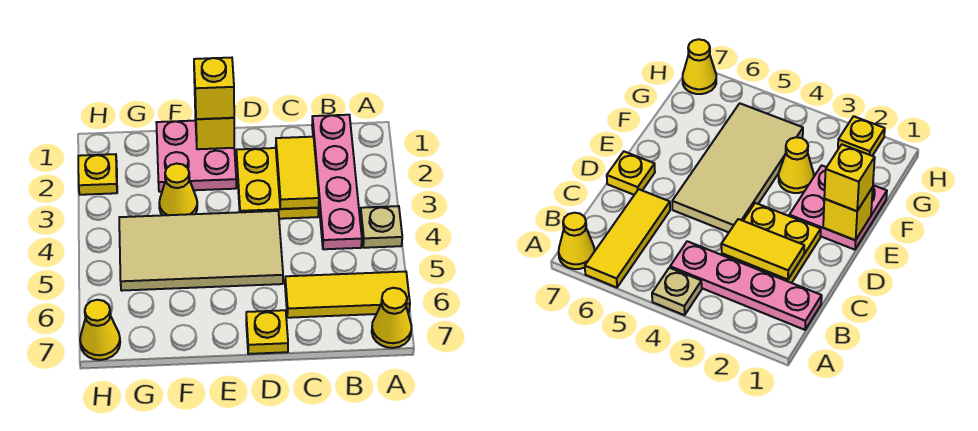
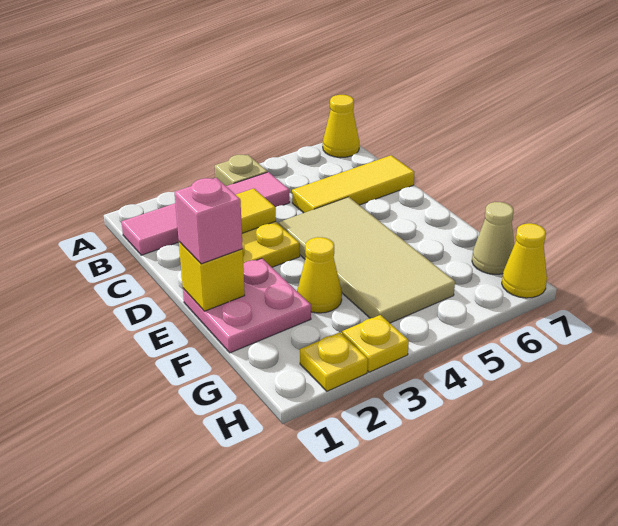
yellow 1x3 tile [285,272,410,318] -> yellow 1x3 tile turned to [292,155,414,213]
pink 1x4 plate [312,115,362,249] -> pink 1x4 tile [122,172,290,255]
yellow 1x1 plate [246,310,288,354] -> yellow 1x1 plate moved to [342,315,409,372]
yellow 1x1 brick [194,58,234,119] -> pink 1x1 brick [175,178,243,264]
none -> tan 1x1 cone [472,202,514,274]

